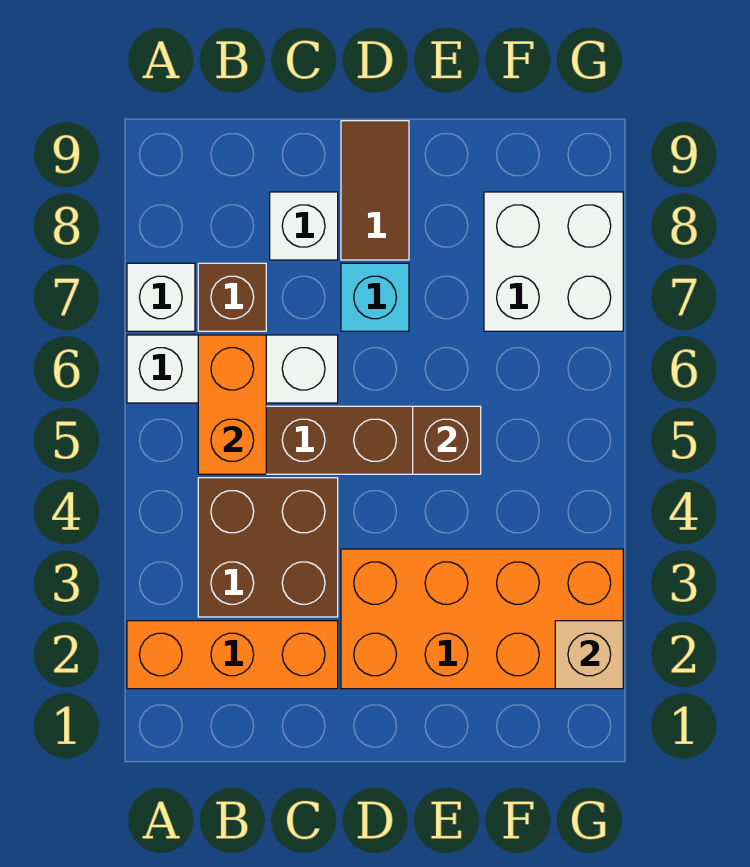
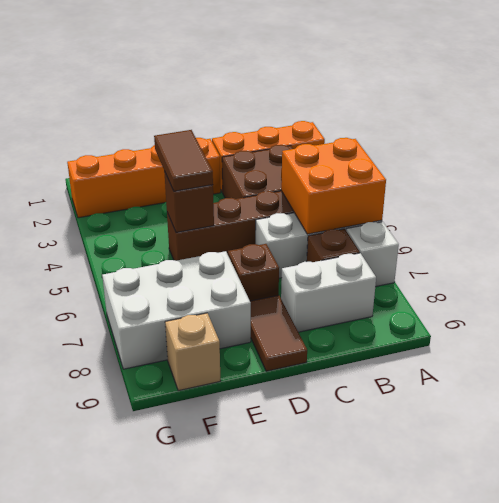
orange 1x2 brick [198,335,266,474] -> orange 2x2 brick [281,138,386,234]
white 1x1 brick [270,192,338,260] -> white 1x2 brick [281,253,376,332]
orange 2x4 brick [341,549,623,689] -> orange 1x4 brick [67,138,221,218]
cyan 1x1 brick [341,263,409,331] -> brown 1x1 brick [228,244,279,301]
none -> brown 1x2 tile [154,130,213,191]
white 2x2 brick [484,192,623,331] -> white 2x3 brick [102,251,251,369]
tan 1x1 brick [555,621,623,689] -> tan 1x1 brick moved to [165,313,221,391]

